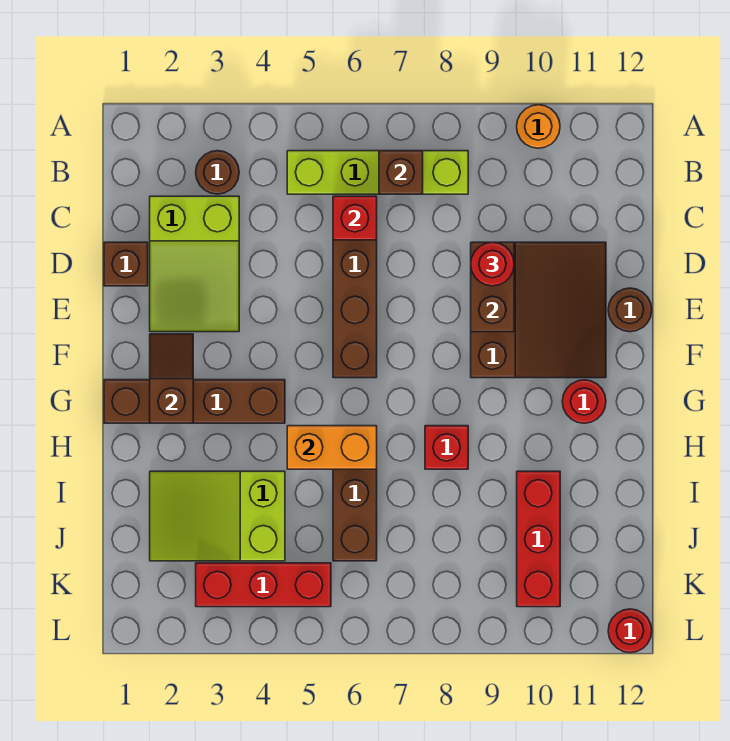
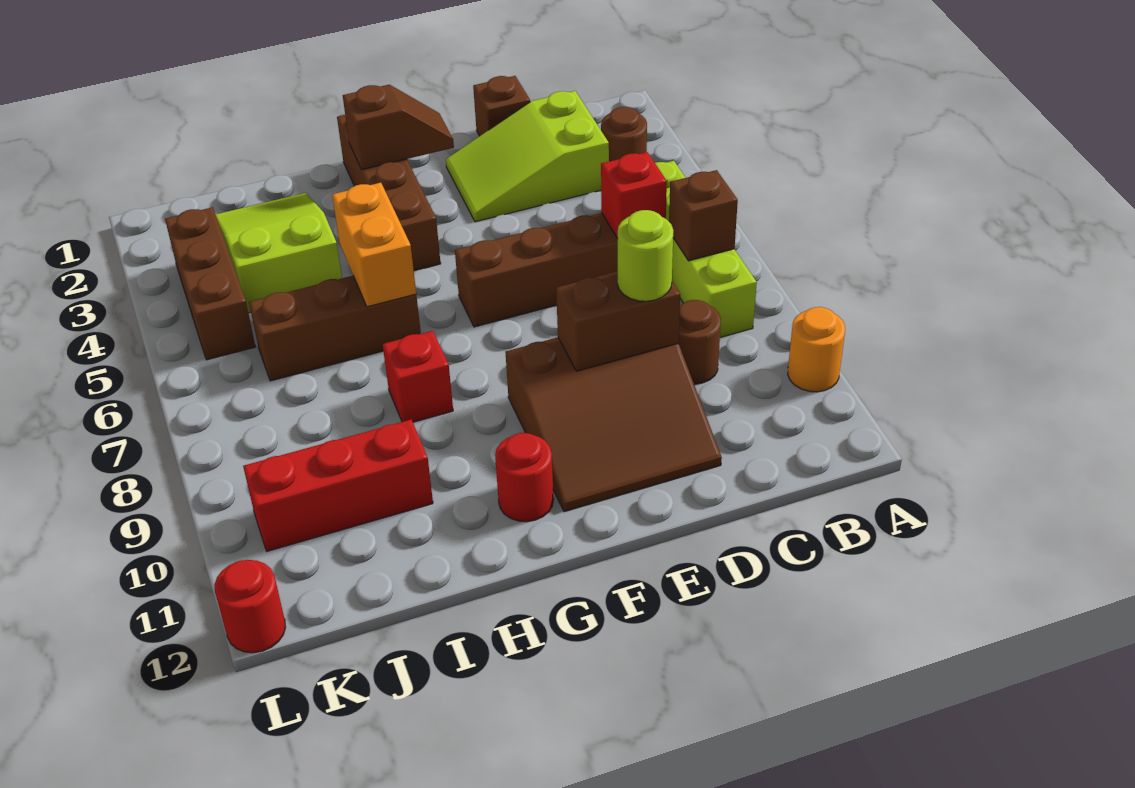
red 1x1 round brick [471,242,514,286] -> lime 1x1 round brick [618,210,673,301]
brown 1x1 round brick [608,288,652,332] -> brown 1x1 round brick moved to [678,300,721,384]
red 1x3 brick [196,563,331,607] -> brown 1x3 brick [165,207,255,360]

